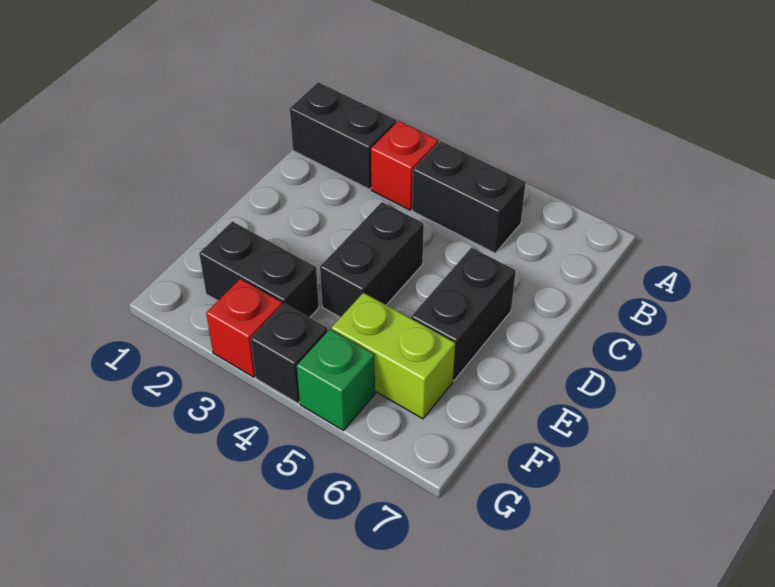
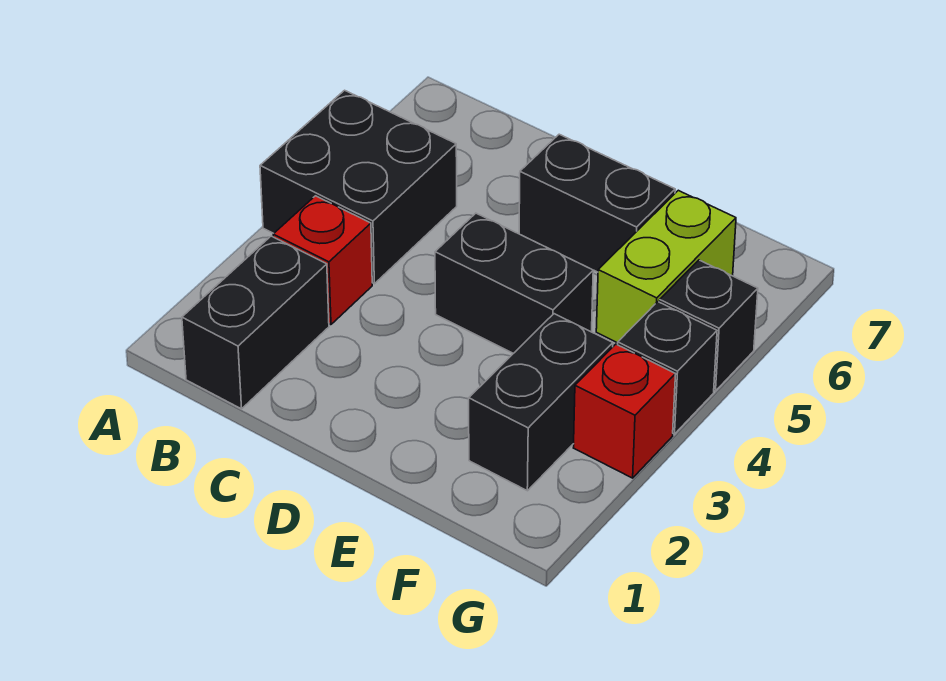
black 1x2 brick [412,141,526,253] -> black 2x2 brick [260,90,457,284]
green 1x1 brick [297,329,375,431] -> black 1x1 brick [660,260,758,391]

